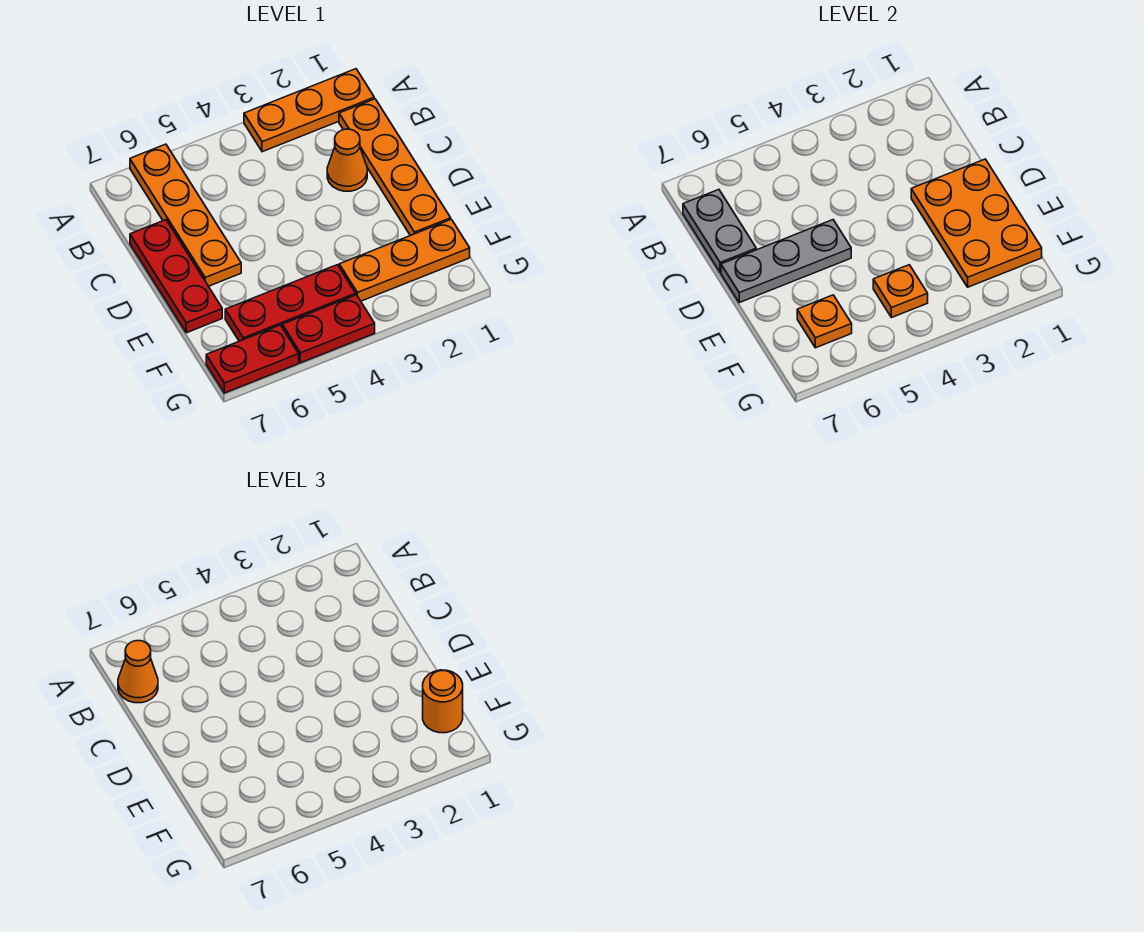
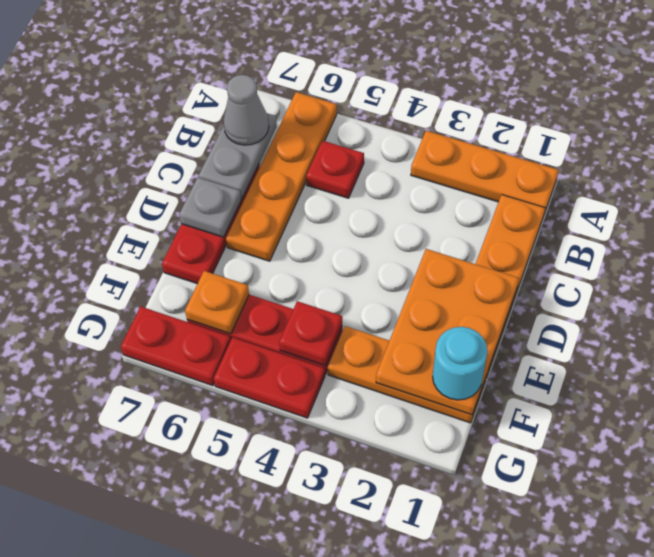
none -> red 1x1 plate [306,141,364,198]
orange 1x1 cone [118,641,158,703] -> grey 1x1 cone [223,75,269,145]
orange 1x1 cone [327,129,367,191] -> none
grey 1x3 plate [721,220,851,303] -> grey 1x1 plate [179,178,241,237]
orange 1x1 round brick [423,670,463,733] -> cyan 1x1 round brick [433,327,488,400]
orange 1x1 plate [873,265,928,318] -> red 1x1 plate [279,301,342,366]

